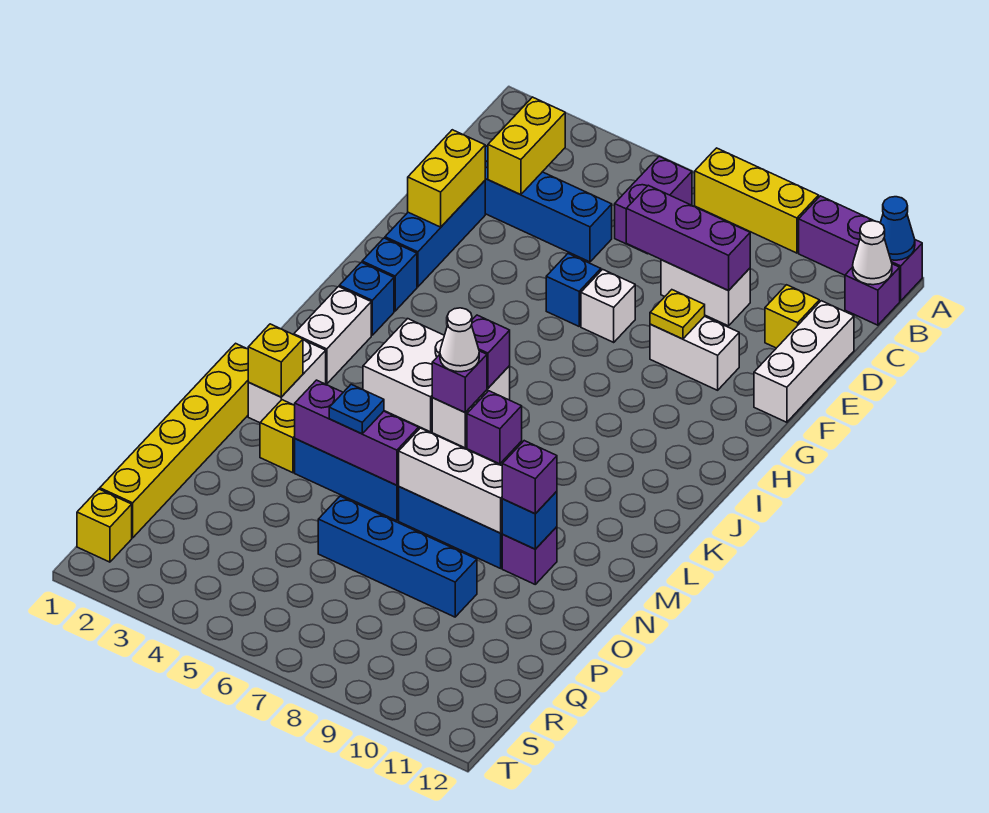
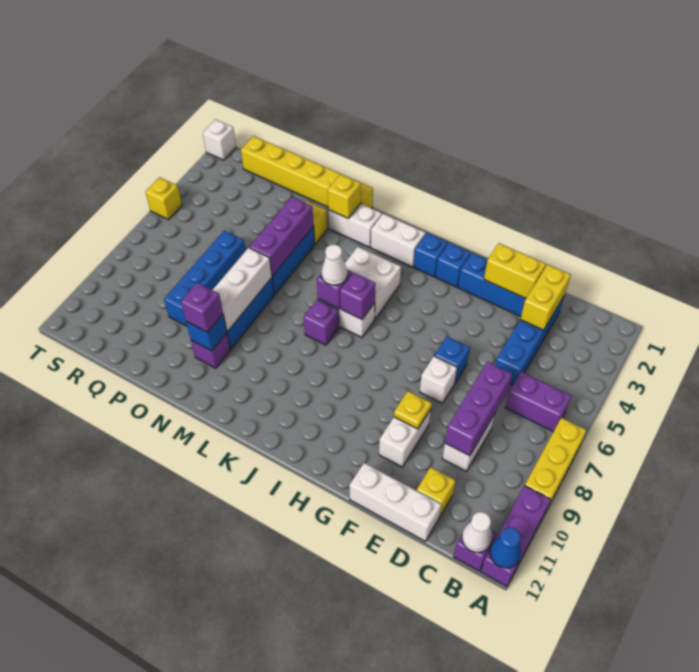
yellow 1x2 brick [488,97,565,195] -> yellow 1x2 brick turned to [520,264,571,330]
blue 1x1 plate [329,384,384,434] -> none
yellow 1x1 brick [77,489,132,562] -> yellow 1x1 brick moved to [145,177,182,220]
none -> white 1x1 brick [203,120,236,160]

